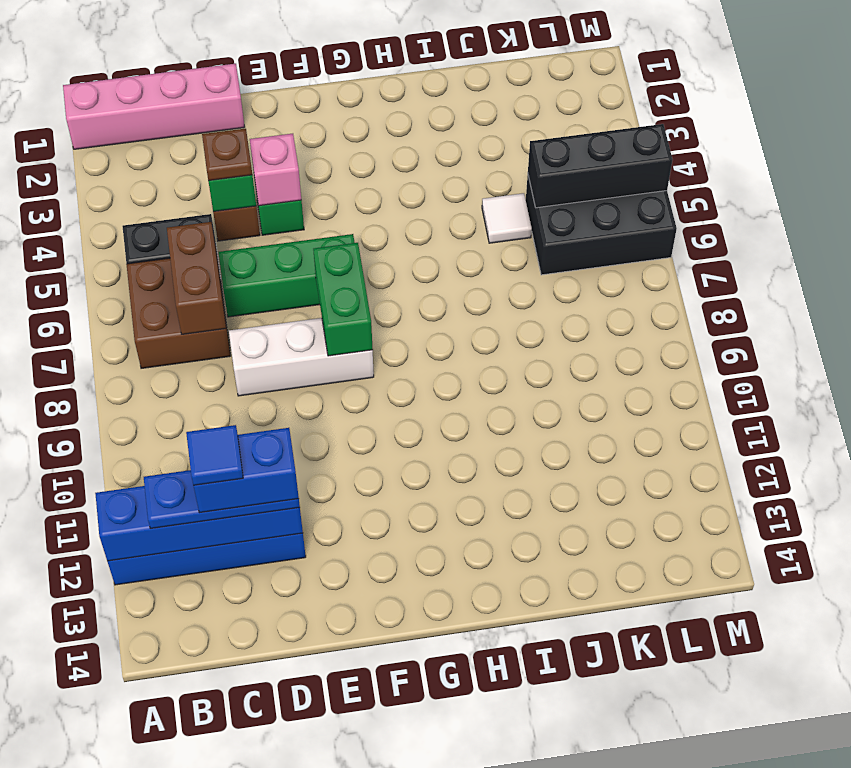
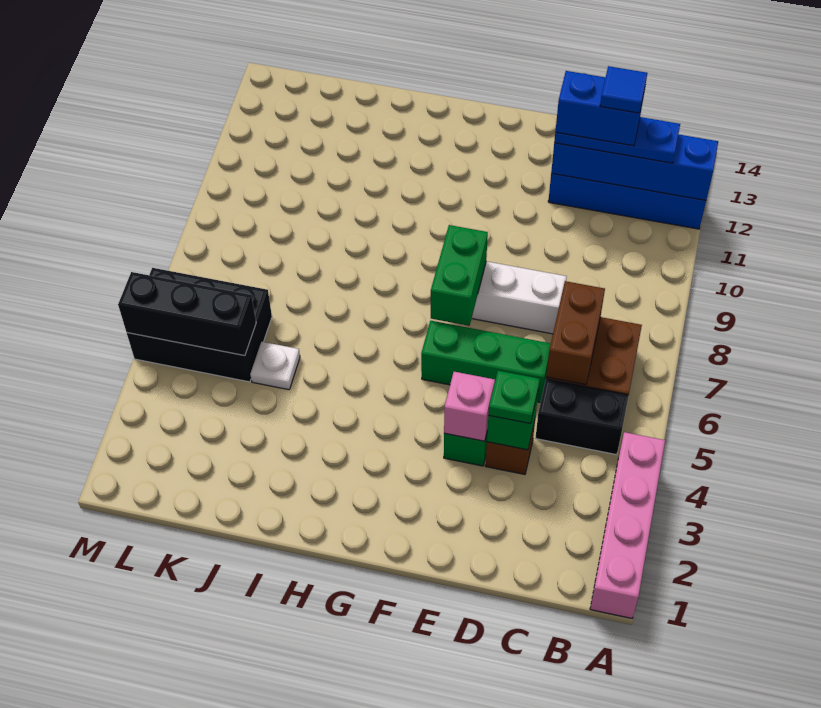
pink 1x4 brick [63,64,245,149] -> pink 1x4 brick turned to [590,432,665,618]
brown 1x1 plate [202,129,252,181] -> green 1x1 plate [488,371,540,424]
white 1x1 tile [482,193,532,243] -> white 1x1 plate [250,342,300,390]

